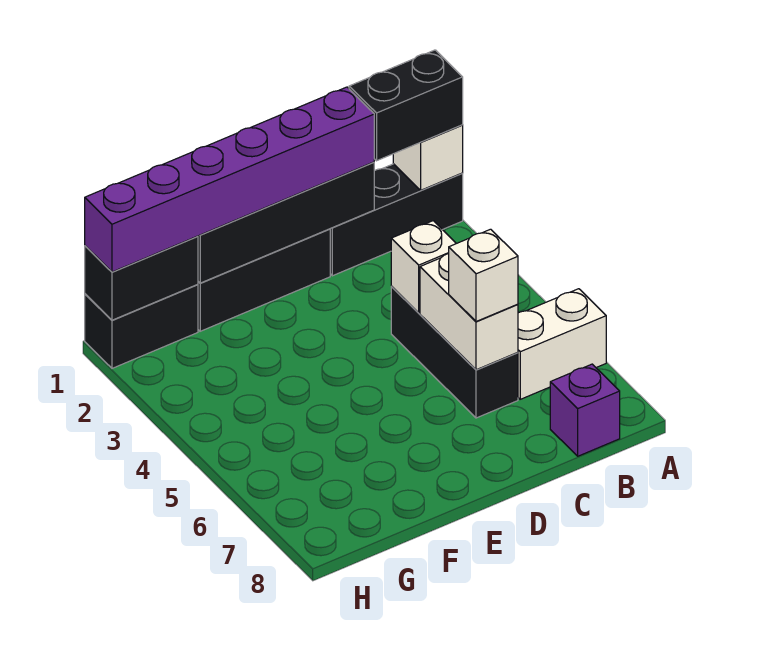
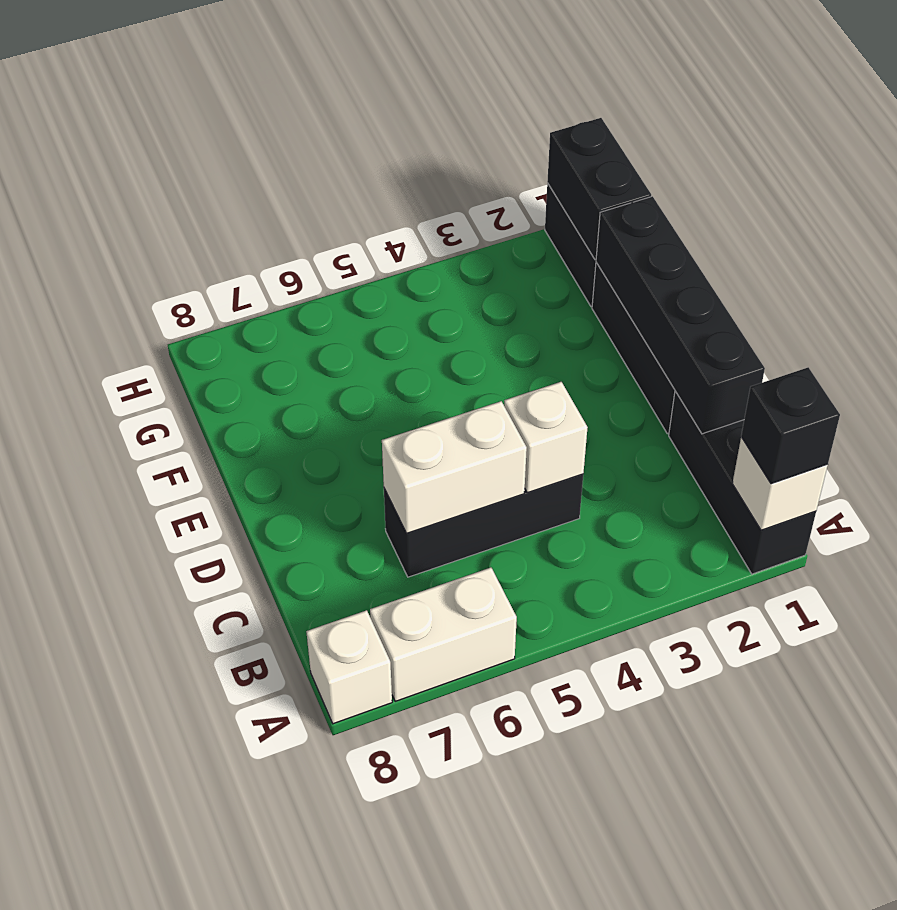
black 1x2 brick [349,50,463,161] -> black 1x1 brick [741,367,840,484]
white 1x2 brick [518,289,606,399] -> white 1x2 brick turned to [370,568,517,701]
purple 1x1 brick [550,364,620,456] -> none
purple 1x6 brick [85,87,374,272] -> none
white 1x1 brick [449,229,518,322] -> white 1x1 brick moved to [306,610,392,724]

